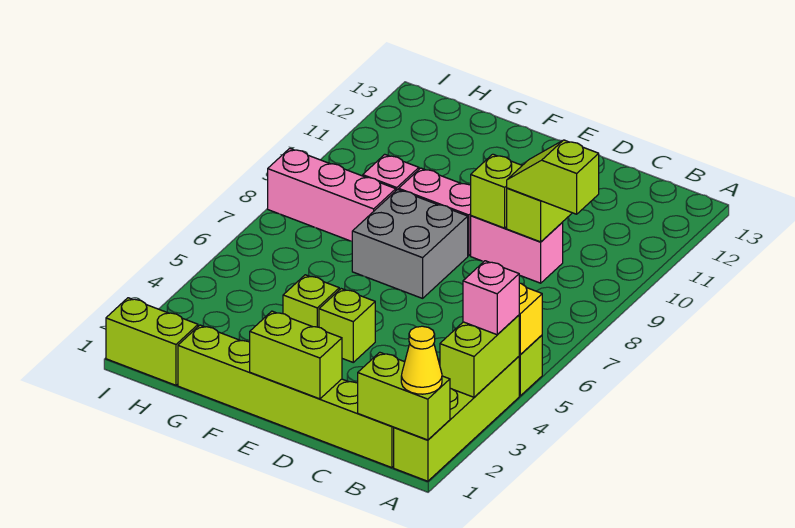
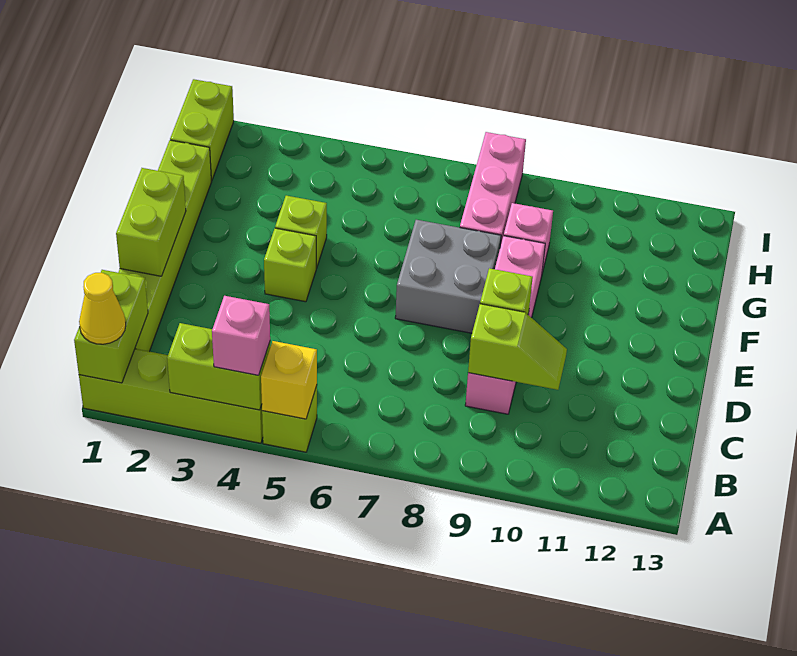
lime 1x2 slope [507,140,599,214] -> none

